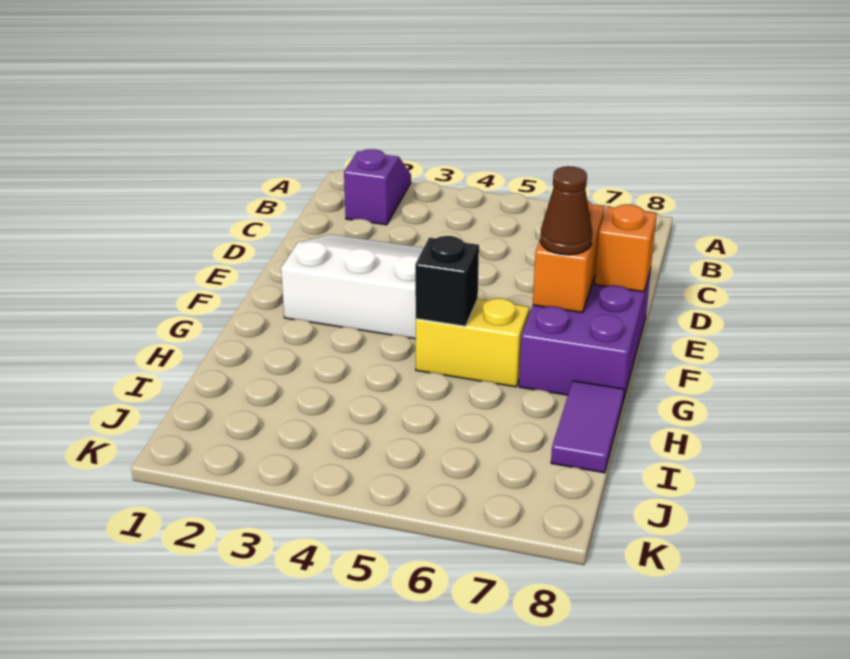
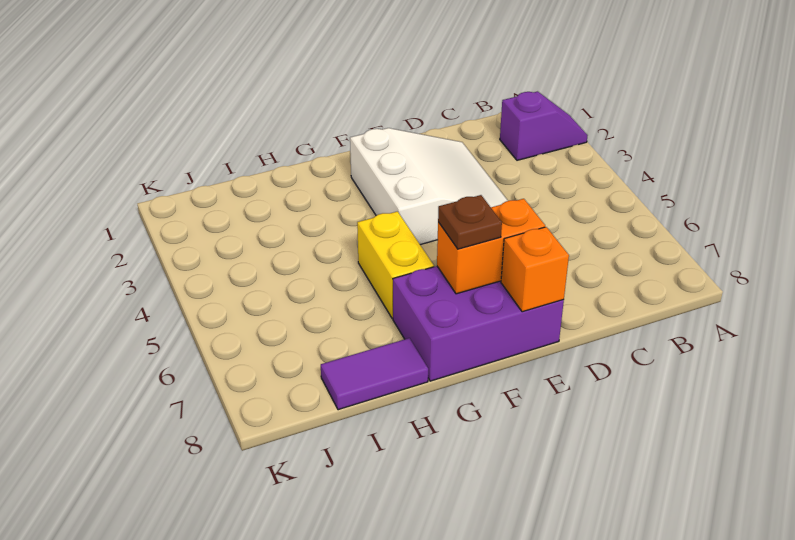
brown 1x1 cone [540,166,592,255] -> brown 1x1 plate [438,195,502,249]
black 1x1 brick [415,236,479,326] -> none

